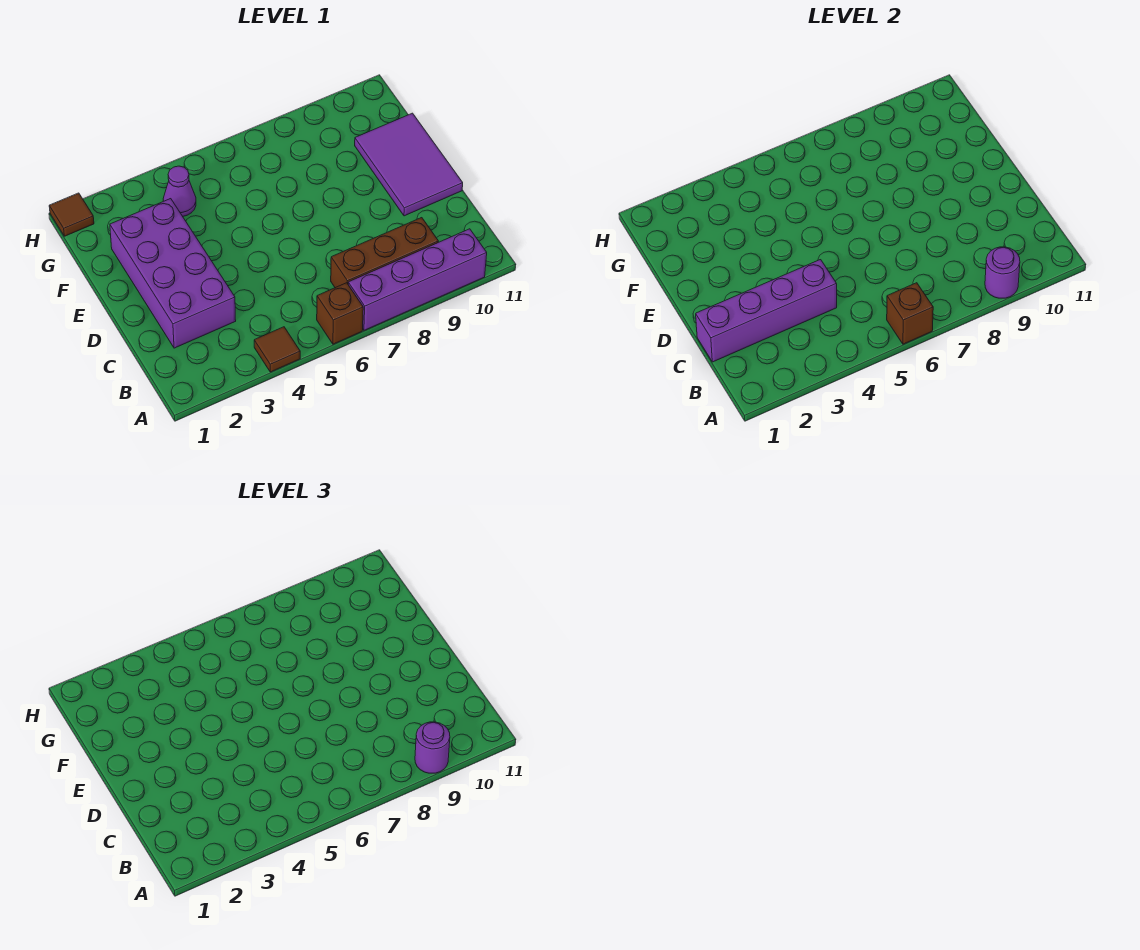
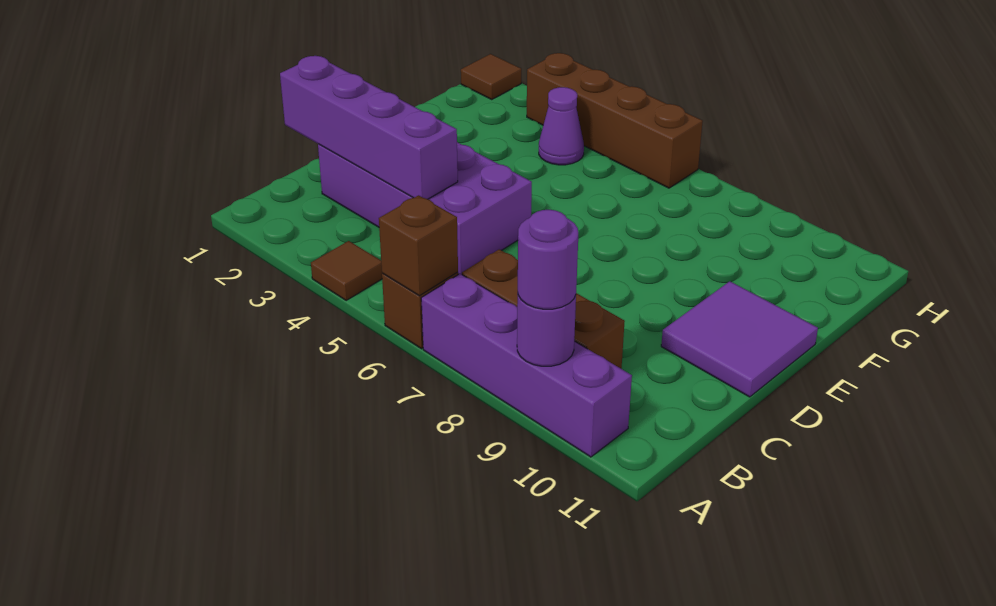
purple 2x4 brick [110,199,236,348] -> purple 2x4 brick turned to [318,142,532,274]
purple 2x3 tile [355,113,463,216] -> purple 2x2 tile [661,281,818,397]
none -> brown 1x4 brick [527,53,703,188]

